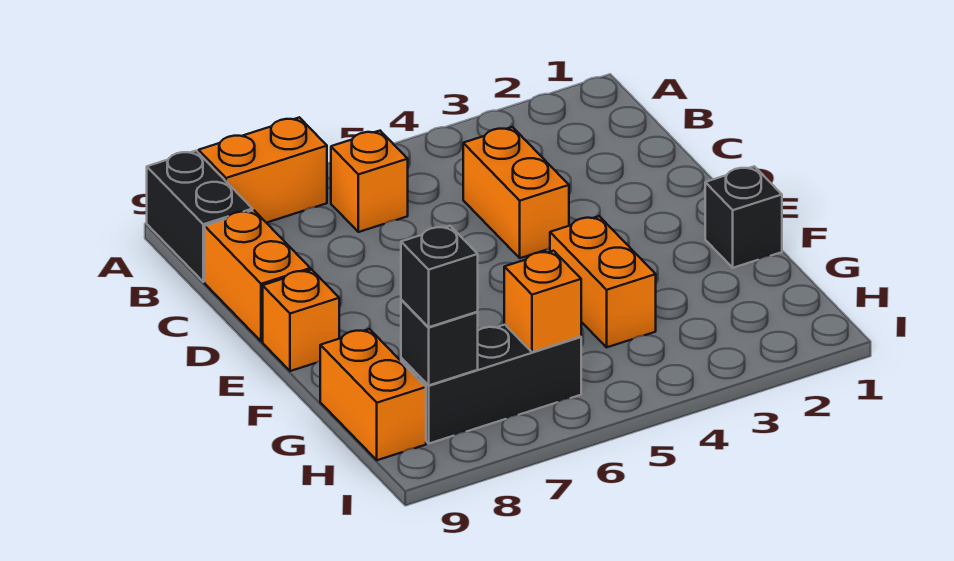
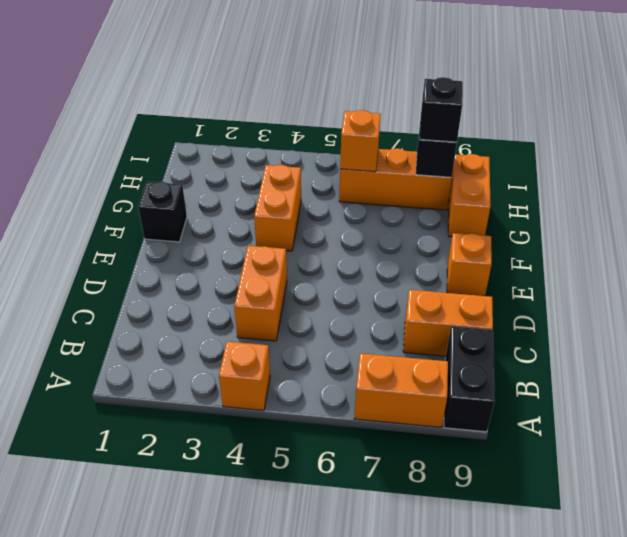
orange 1x1 brick [331,131,408,232] -> orange 1x1 brick moved to [219,342,270,411]
orange 1x2 brick [205,210,310,341] -> orange 1x2 brick turned to [403,290,493,356]
black 1x3 brick [401,325,581,443] -> orange 1x3 brick [339,148,452,210]

